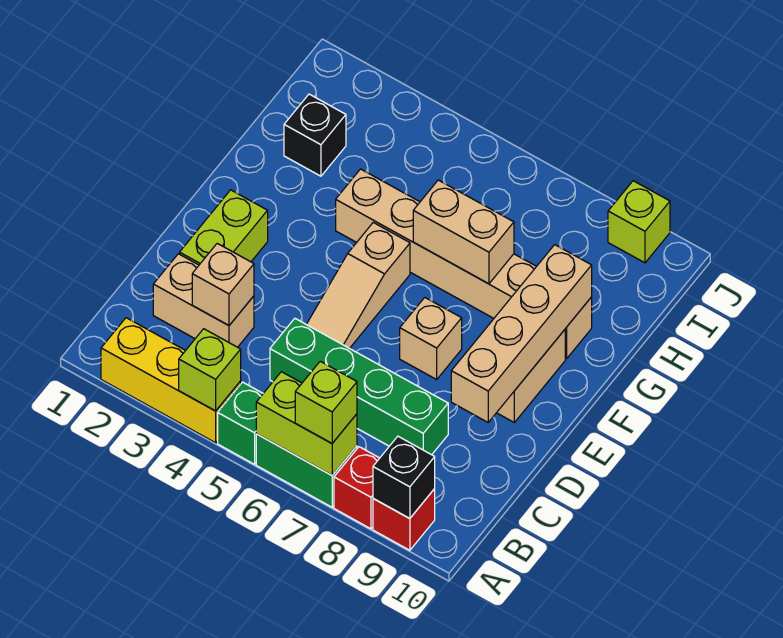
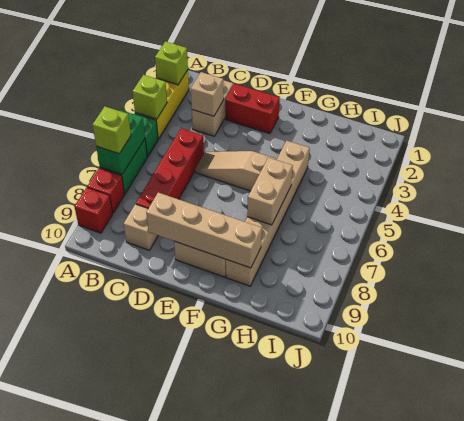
lime 1x2 brick [256,372,357,475] -> green 1x2 brick [96,110,145,174]
black 1x1 brick [373,436,435,519] -> none
green 1x4 brick [270,319,448,455] -> red 1x4 brick [136,128,204,208]
lime 1x2 brick [180,190,268,265] -> red 1x2 brick [225,84,280,134]
tan 1x1 brick [400,298,462,379] -> tan 1x1 brick moved to [124,204,158,250]
black 1x1 brick [284,94,346,176] -> none
lime 1x1 brick [608,181,670,263] -> lime 1x1 brick moved to [155,41,188,85]

